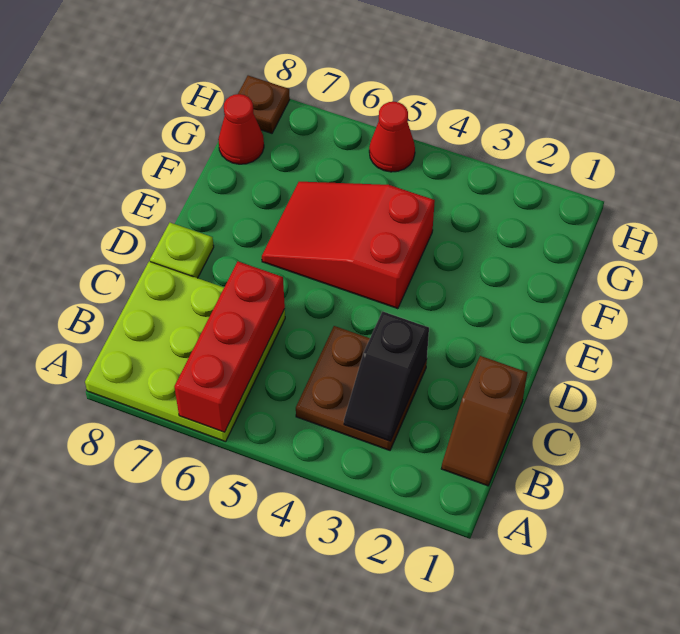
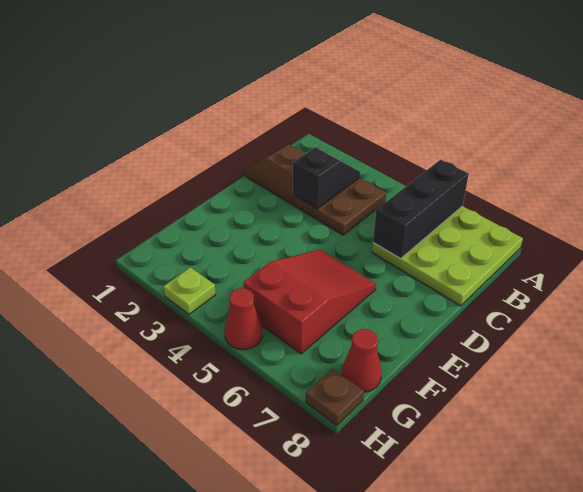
red 1x3 brick [174,262,285,432] -> black 1x3 brick [373,159,469,259]
brown 1x2 slope [441,356,527,486] -> brown 1x2 slope turned to [245,145,306,204]
lime 1x1 plate [150,223,214,278] -> lime 1x1 plate moved to [163,267,216,314]
red 2x3 slope [262,182,435,309] -> red 2x3 slope turned to [243,249,376,354]

